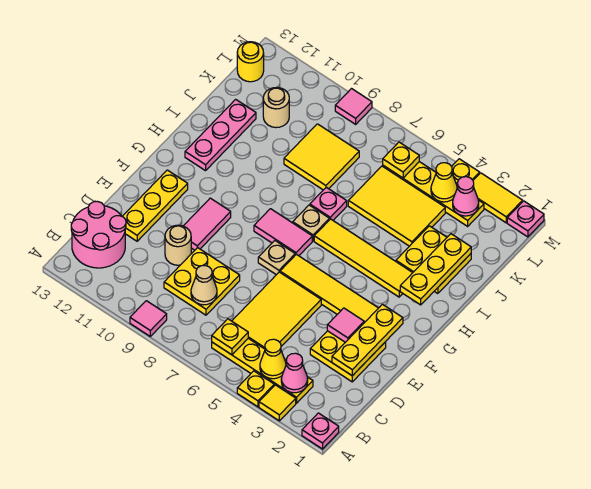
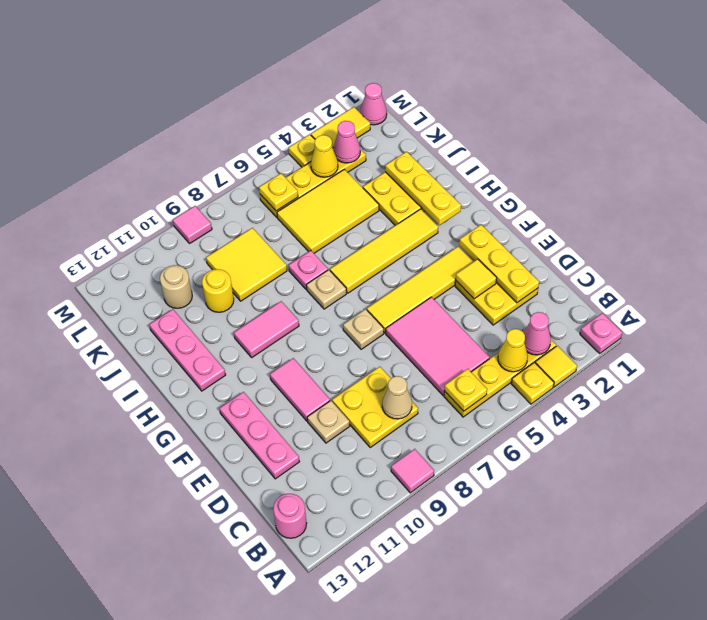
pink 2x2 round brick [71,201,126,268] -> pink 1x1 round brick [273,494,307,538]
yellow 2x3 tile [232,272,321,349] -> pink 2x3 tile [386,297,490,395]
tan 1x1 round brick [165,225,191,265] -> tan 1x1 plate [307,401,350,443]
yellow 1x3 plate [122,170,188,241] -> pink 1x3 plate [220,392,299,479]
pink 1x1 tile [327,308,364,342] -> yellow 1x1 tile [456,259,497,299]
pink 1x2 tile [254,209,312,256] -> pink 1x2 tile moved to [234,301,299,357]
yellow 1x1 round brick [237,42,264,82] -> yellow 1x1 round brick moved to [202,269,234,312]
pink 1x1 plate [507,201,544,237] -> pink 1x1 cone [360,83,387,125]

